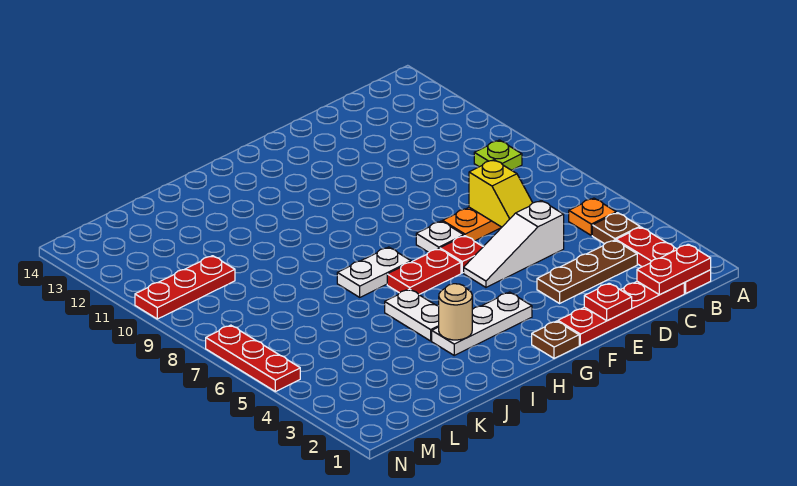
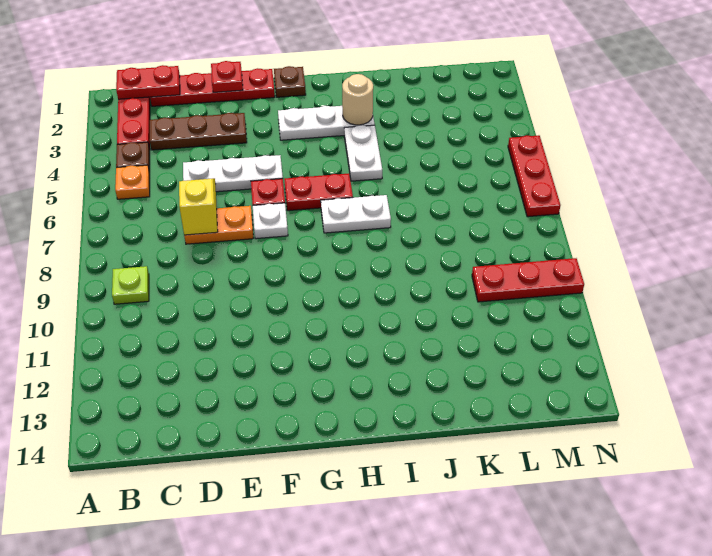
white 1x3 slope [464,201,564,287] -> white 1x3 plate [183,155,283,192]

